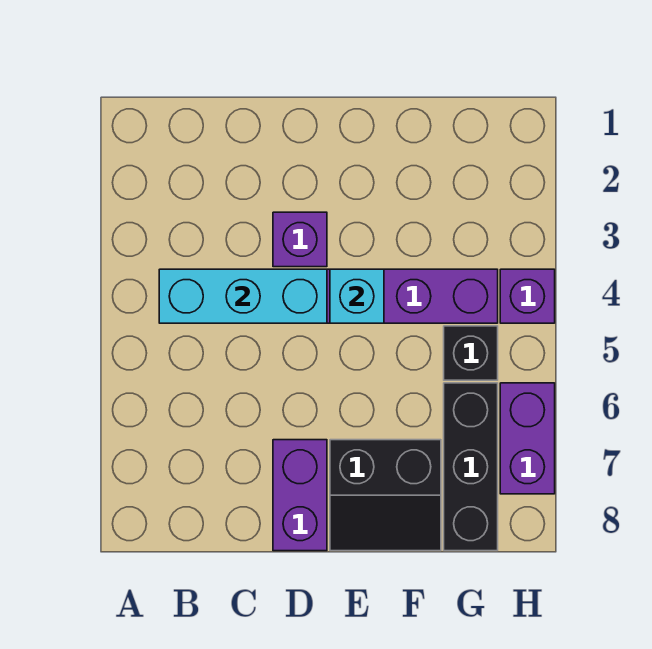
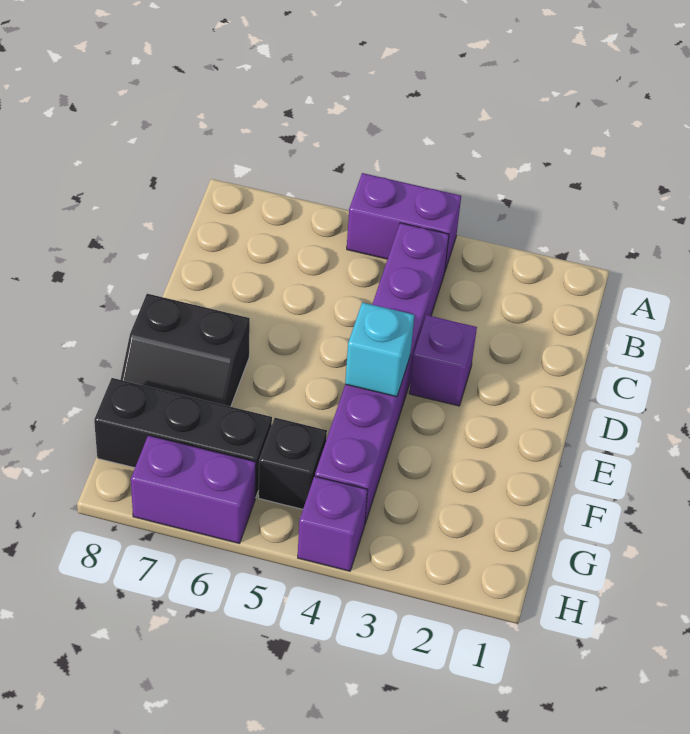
cyan 1x3 brick [159,269,327,323] -> none
purple 1x2 brick [273,440,327,551] -> purple 1x2 brick moved to [347,173,461,270]
black 2x2 slope [330,440,441,551] -> black 2x2 slope turned to [121,294,250,407]

